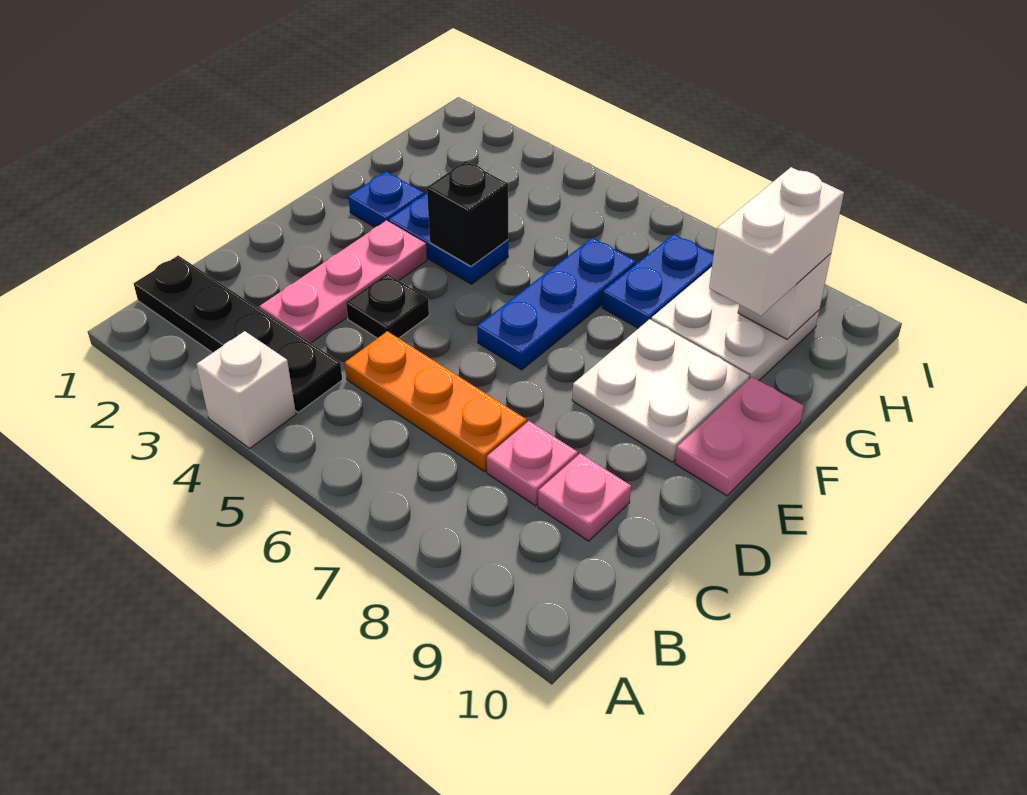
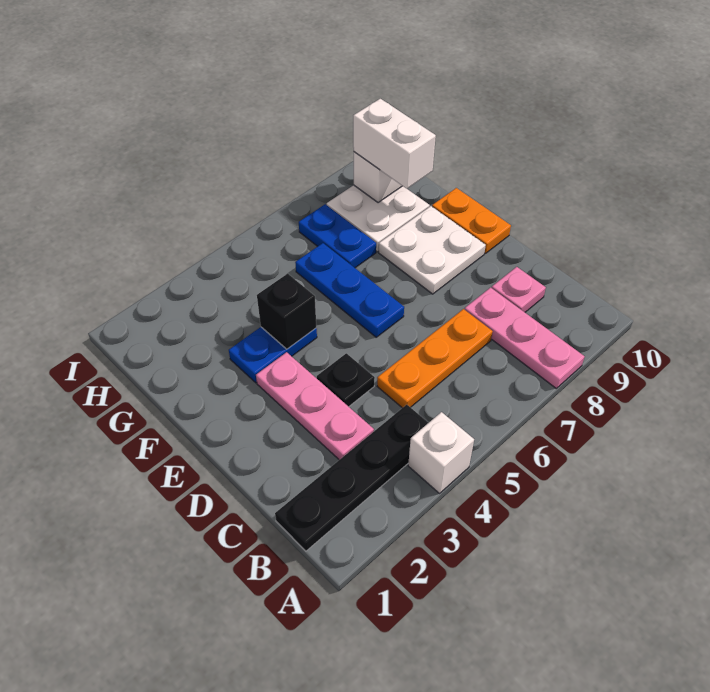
pink 1x1 plate [487,421,578,506] -> pink 1x3 plate [465,288,585,388]
pink 1x2 plate [675,377,804,496] -> orange 1x2 plate [432,188,511,253]
blue 1x1 plate [348,172,424,227] -> none

